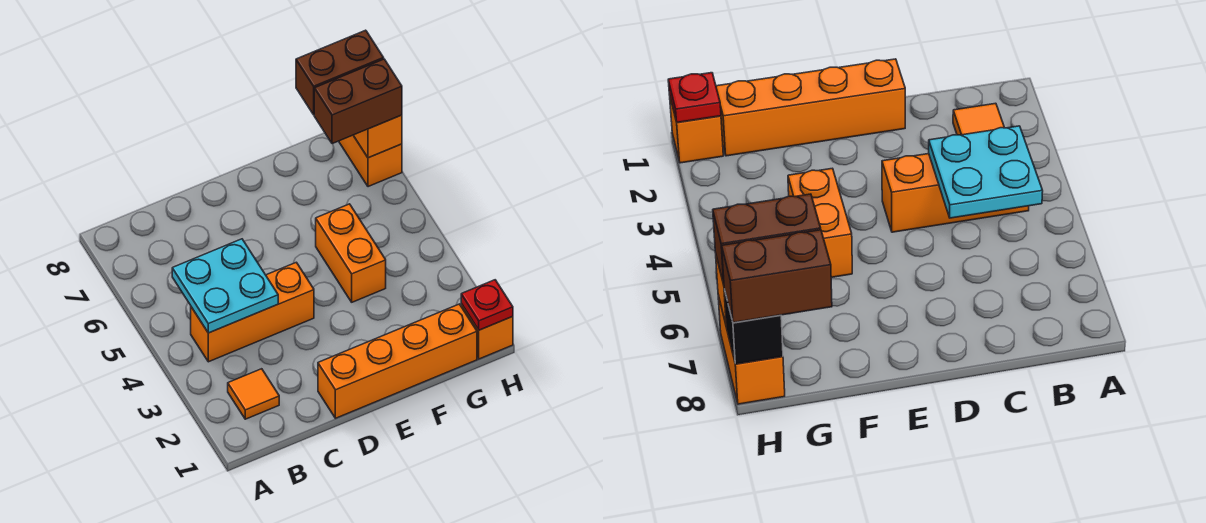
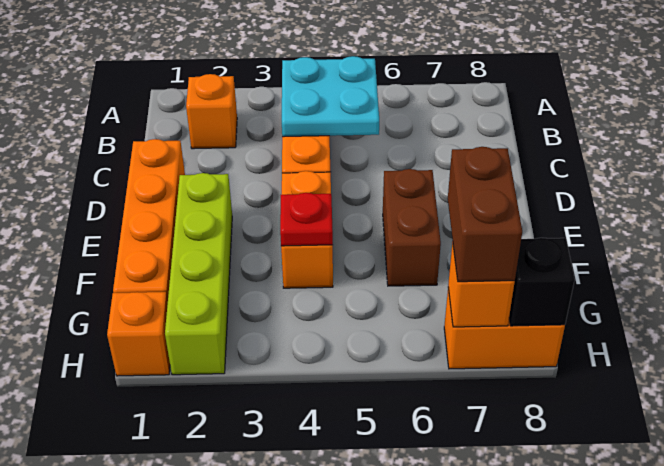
orange 1x1 tile [228,369,279,419] -> orange 1x1 brick [186,74,237,149]
none -> lime 1x4 brick [165,173,232,375]
orange 1x2 brick [316,204,386,302] -> orange 1x2 brick turned to [281,171,333,288]
brown 1x2 brick [296,30,384,115] -> brown 1x2 brick moved to [383,169,441,286]
red 1x1 plate [461,280,513,330] -> red 1x1 plate moved to [280,193,333,246]

